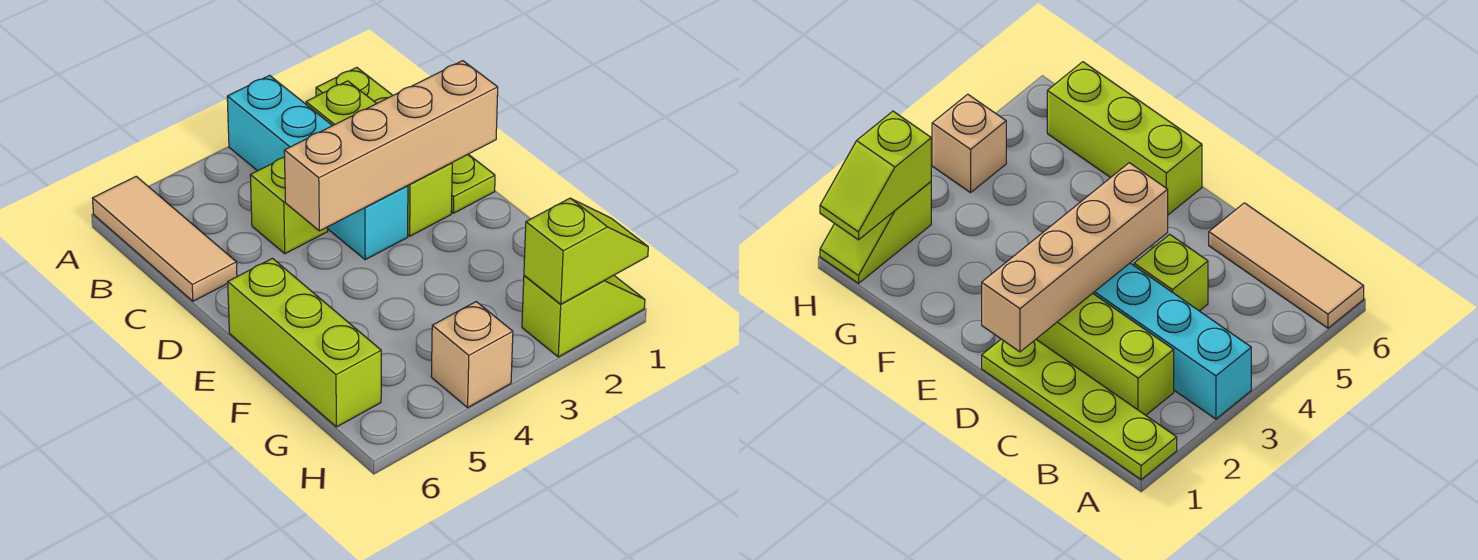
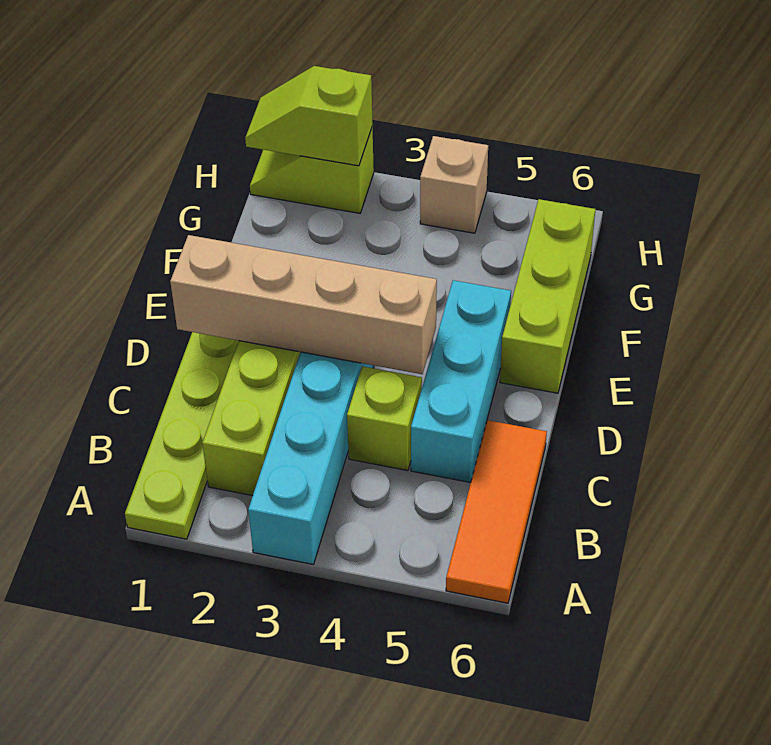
tan 1x3 tile [93,176,237,301] -> orange 1x3 tile [446,420,547,603]
none -> cyan 1x3 brick [411,280,511,483]

